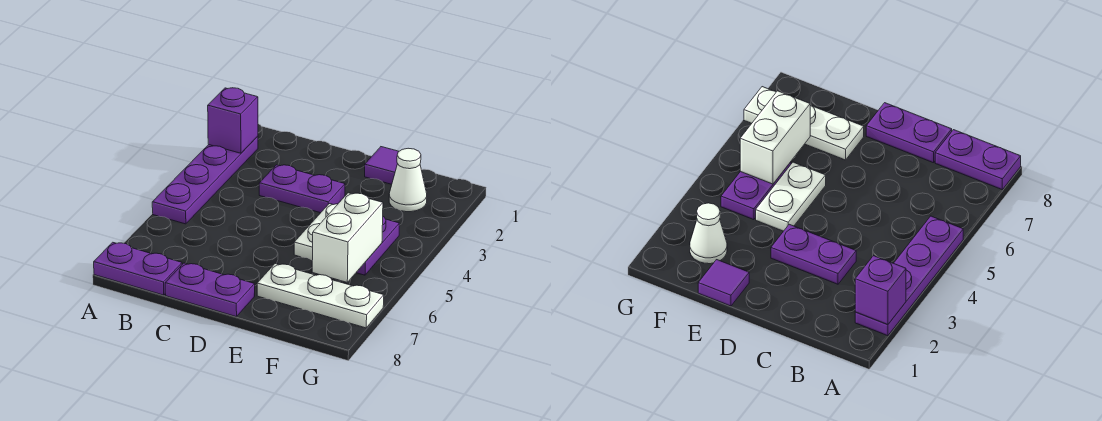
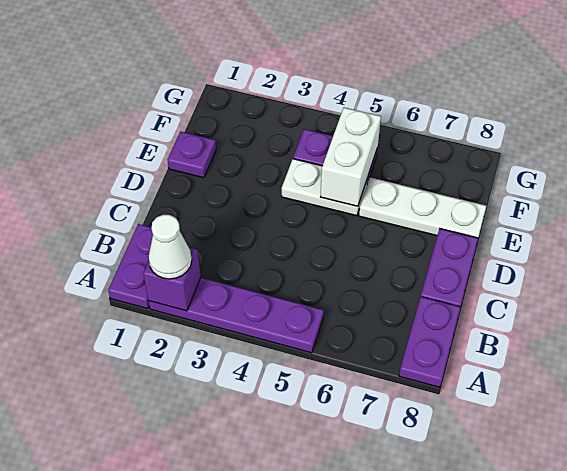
purple 1x2 plate [259,165,345,213] -> purple 1x2 plate moved to [108,224,153,309]
purple 1x1 tile [365,147,399,184] -> purple 1x1 plate [168,132,216,178]
white 1x3 plate [257,264,384,328] -> white 1x3 plate turned to [359,177,486,238]
white 1x1 cone [389,148,427,212] -> white 1x1 cone moved to [149,215,192,279]
white 1x2 brick [312,193,383,282] -> white 1x2 brick turned to [321,108,381,206]

